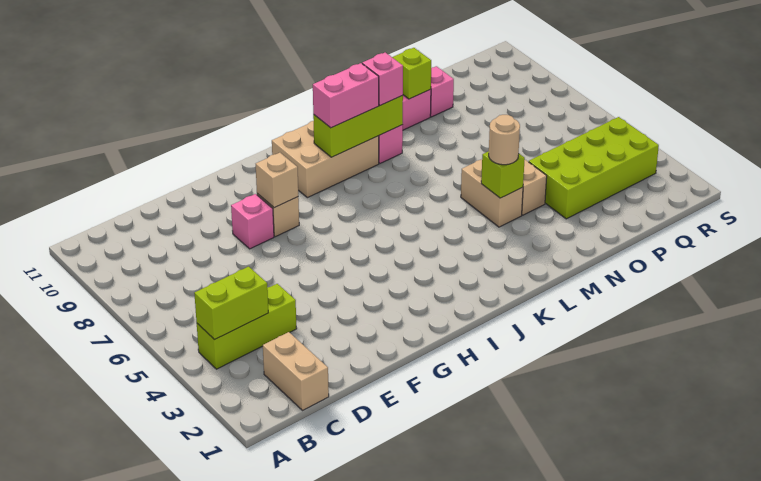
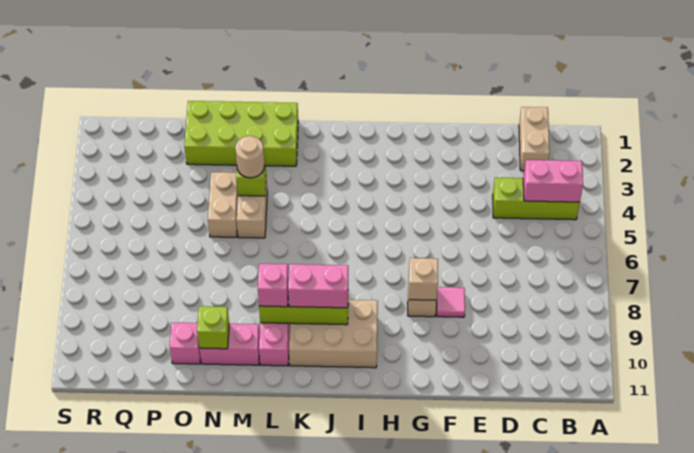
lime 1x2 brick [194,267,268,339] -> pink 1x2 brick [523,160,583,202]
pink 1x1 brick [231,194,274,249] -> pink 1x1 tile [437,287,465,317]
lime 2x4 brick [529,117,659,219] -> lime 2x4 brick moved to [185,101,298,166]

